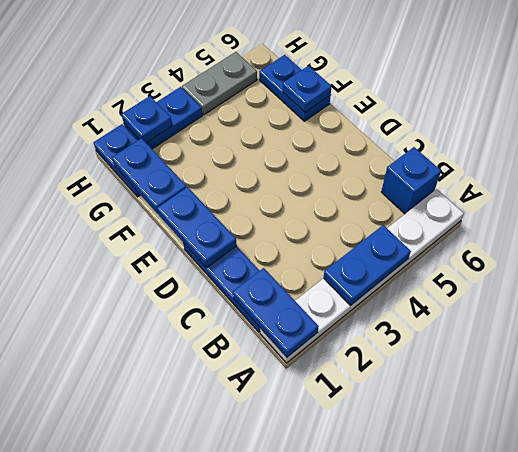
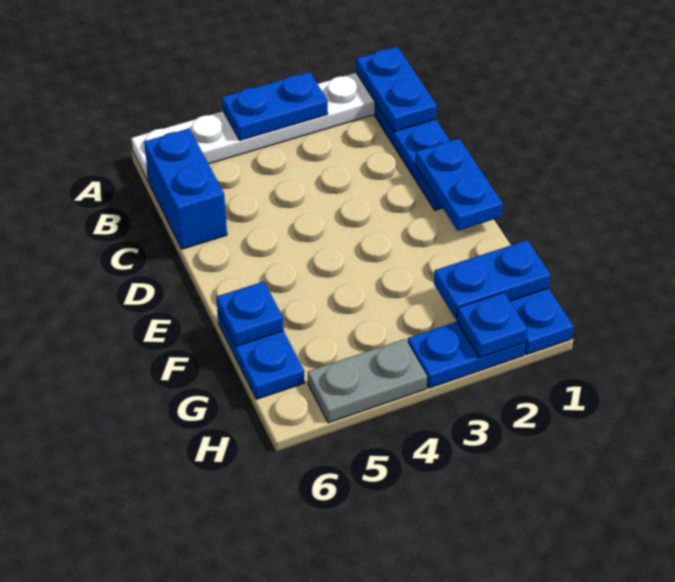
blue 1x1 brick [381,147,441,214] -> blue 1x2 brick [144,129,227,249]
blue 1x2 plate [112,138,187,214] -> blue 1x2 plate turned to [434,240,551,319]

